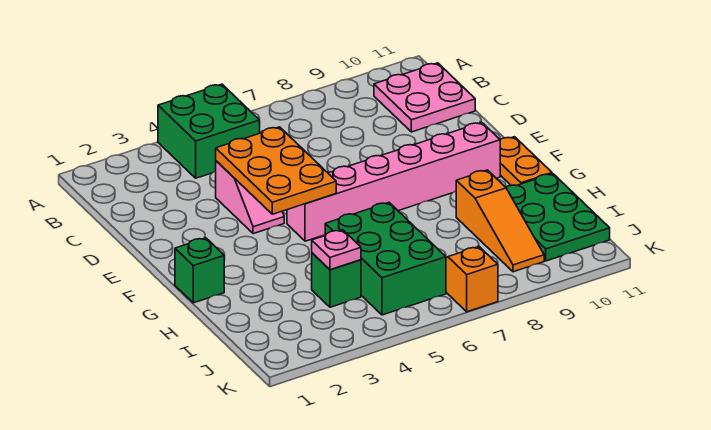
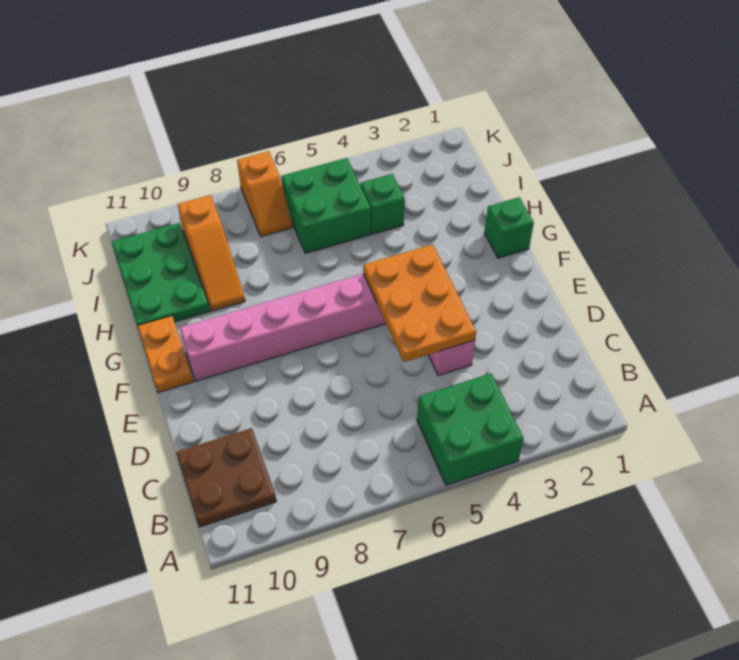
pink 2x2 plate [374,63,475,132] -> brown 2x2 plate [176,428,276,527]
green 2x3 brick [325,203,446,315] -> green 2x2 brick [282,158,371,253]
orange 1x3 slope [456,170,544,272] -> orange 1x3 slope turned to [178,195,245,311]
pink 1x1 plate [312,230,361,270] -> none

